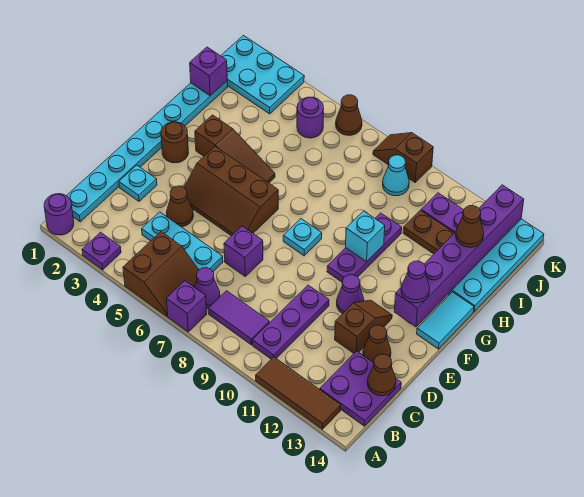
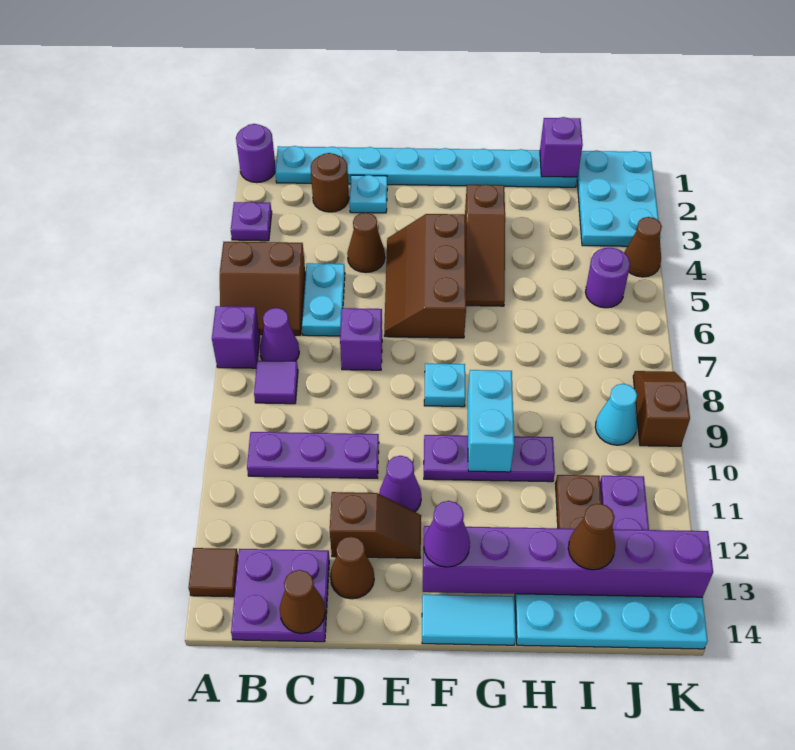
brown 1x3 tile [256,357,341,429] -> brown 1x1 tile [188,548,238,597]
purple 1x2 tile [208,291,269,345] -> purple 1x1 tile [254,361,298,404]
cyan 1x3 plate [142,212,223,272] -> cyan 1x2 plate [302,263,345,336]
brown 1x1 round brick [161,122,188,163] -> brown 1x1 round brick moved to [310,153,349,212]
cyan 1x1 brick [346,211,385,262] -> cyan 1x2 brick [468,370,514,472]
brown 1x1 cone [336,95,362,135] -> brown 1x1 cone moved to [624,217,662,277]

